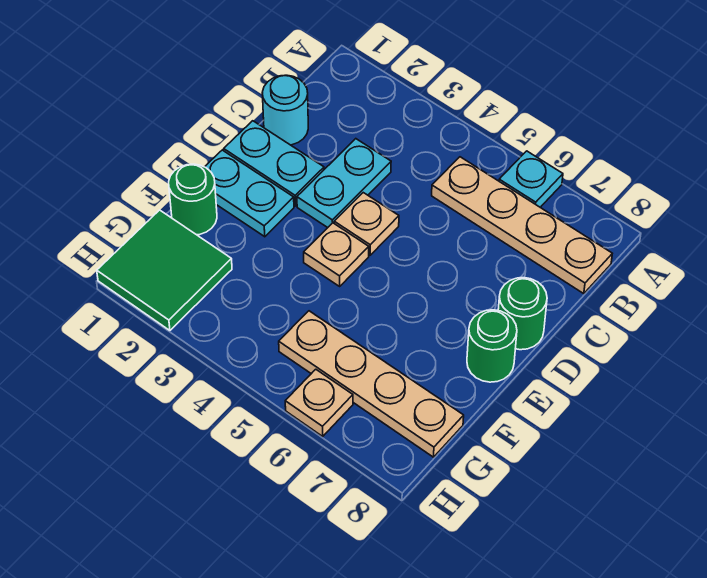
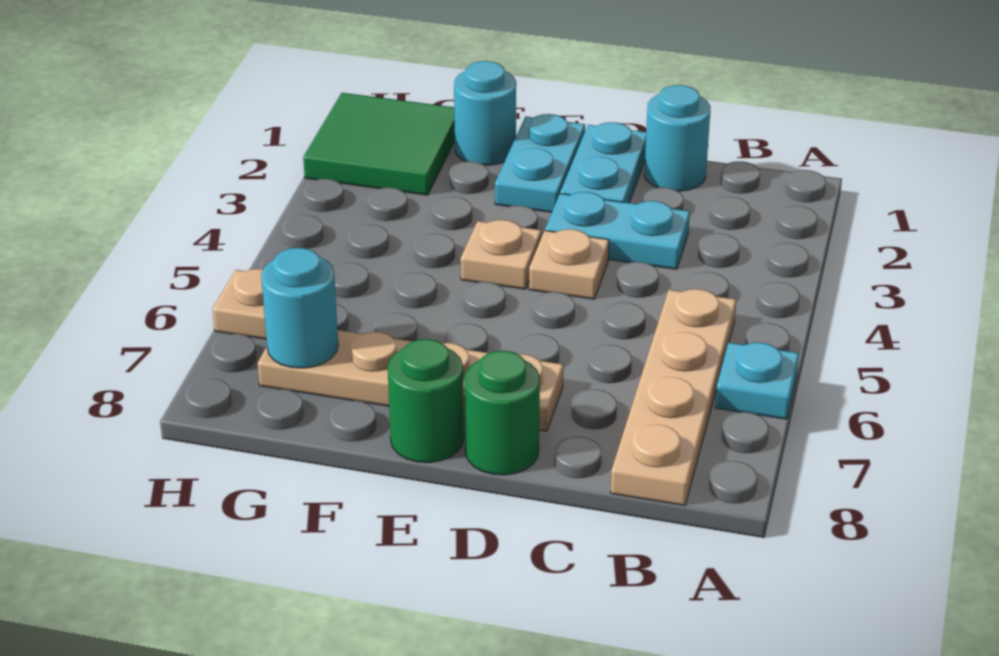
green 1x1 round brick [169,164,217,235] -> cyan 1x1 round brick [454,61,516,165]
tan 1x4 plate [279,311,464,457] -> tan 1x4 plate turned to [258,330,564,431]
none -> cyan 1x1 round brick [261,248,338,368]

